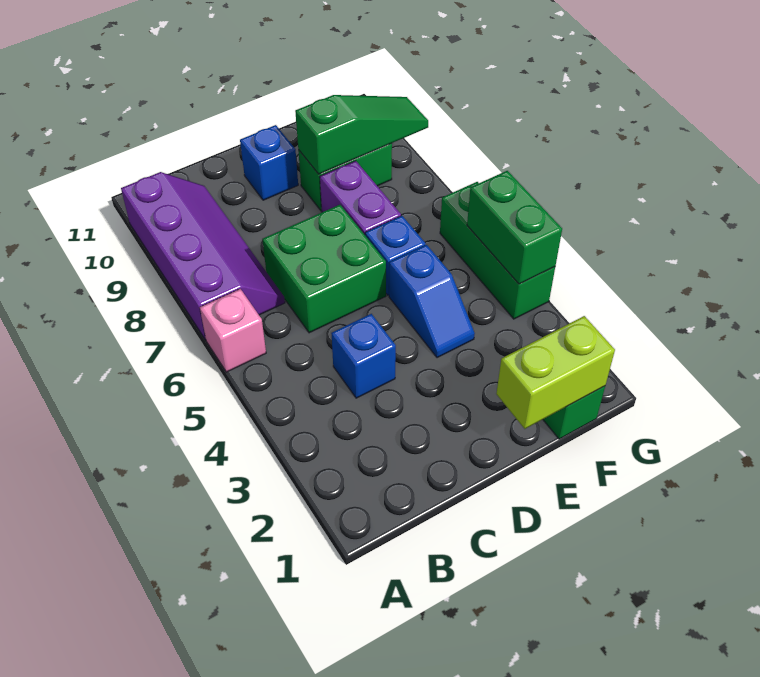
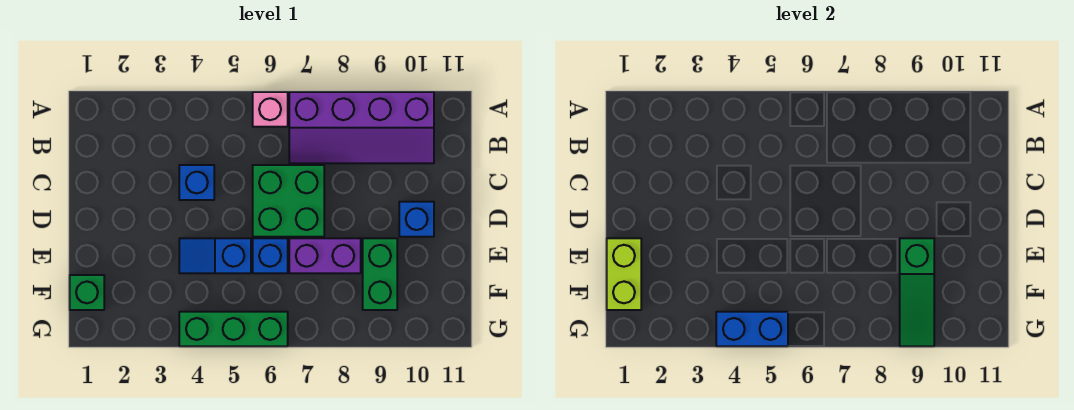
green 1x2 brick [467,171,562,284] -> blue 1x2 brick [716,312,788,346]

